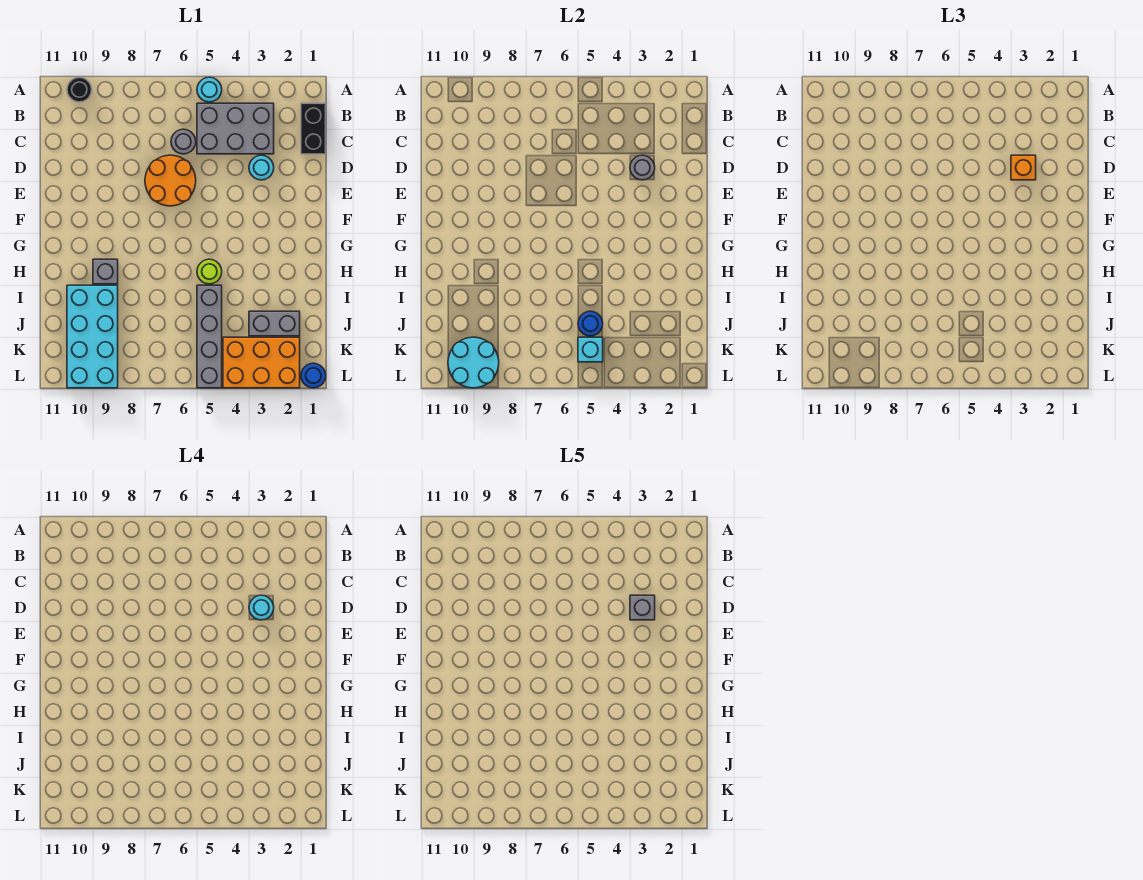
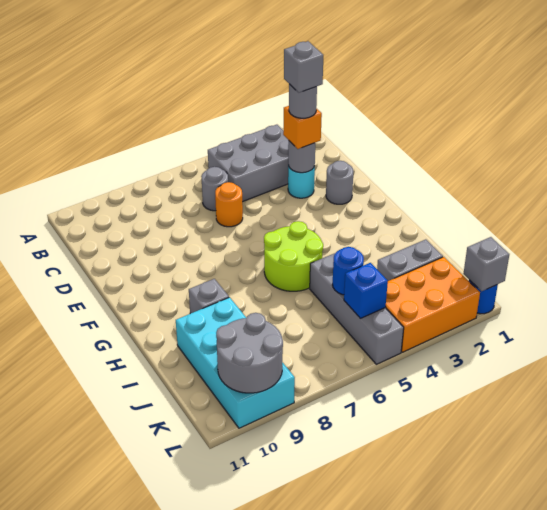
cyan 1x1 round brick [197,77,222,102] -> none
black 1x1 round brick [67,77,92,102] -> none
black 1x2 brick [301,103,326,154] -> none
cyan 1x1 round brick [249,595,274,620] -> grey 1x1 round brick [289,84,317,118]
orange 2x2 round brick [145,155,196,206] -> orange 1x1 round brick [215,182,243,227]
none -> grey 1x1 round brick [326,161,354,204]
lime 1x1 round brick [197,259,222,284] -> lime 2x2 round brick [264,221,323,291]
cyan 1x1 brick [578,337,603,362] -> blue 1x1 brick [344,263,388,318]
cyan 2x2 round brick [448,337,499,388] -> grey 2x2 round brick [216,313,283,393]
none -> grey 1x1 brick [463,237,509,291]

